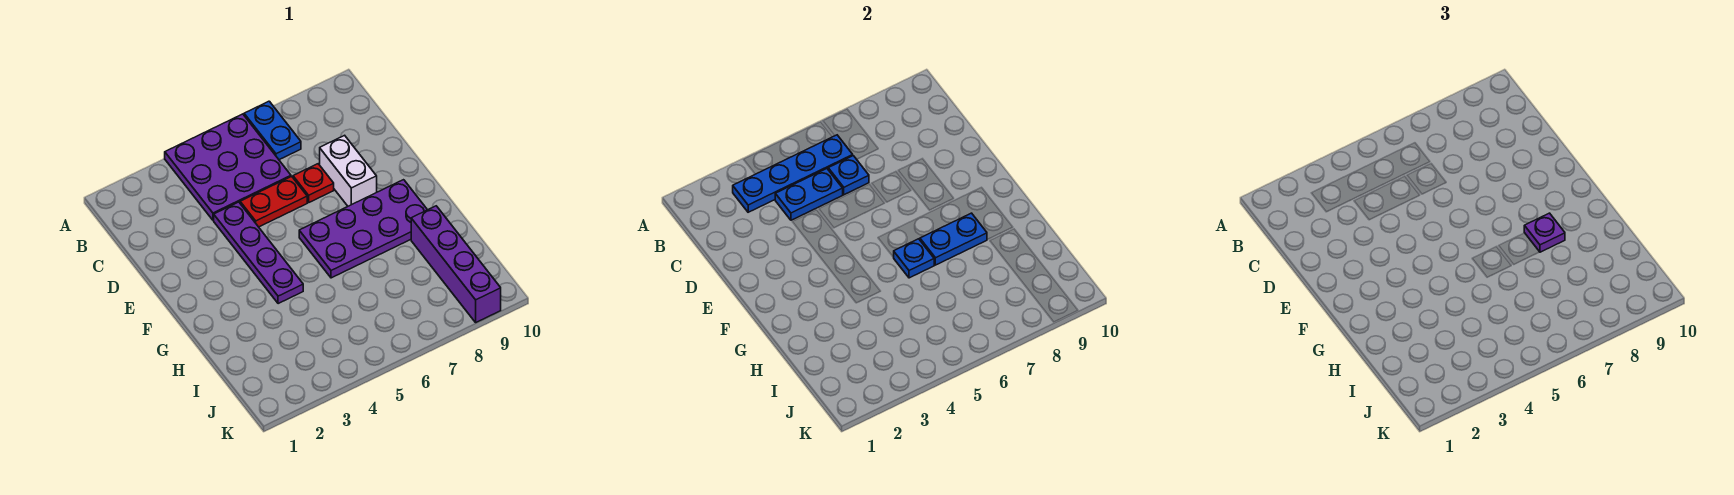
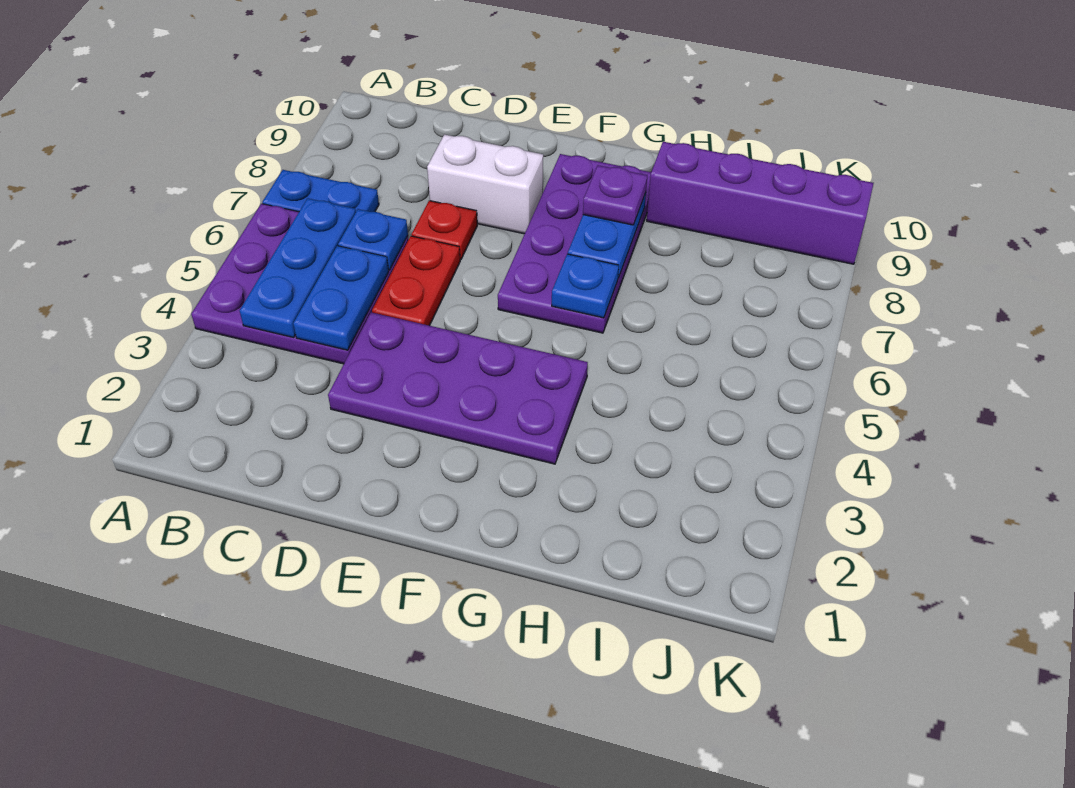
blue 1x4 plate [733,135,853,212] -> blue 1x3 plate [240,198,356,337]
purple 1x4 plate [214,202,303,304] -> purple 2x4 plate [328,312,588,464]

